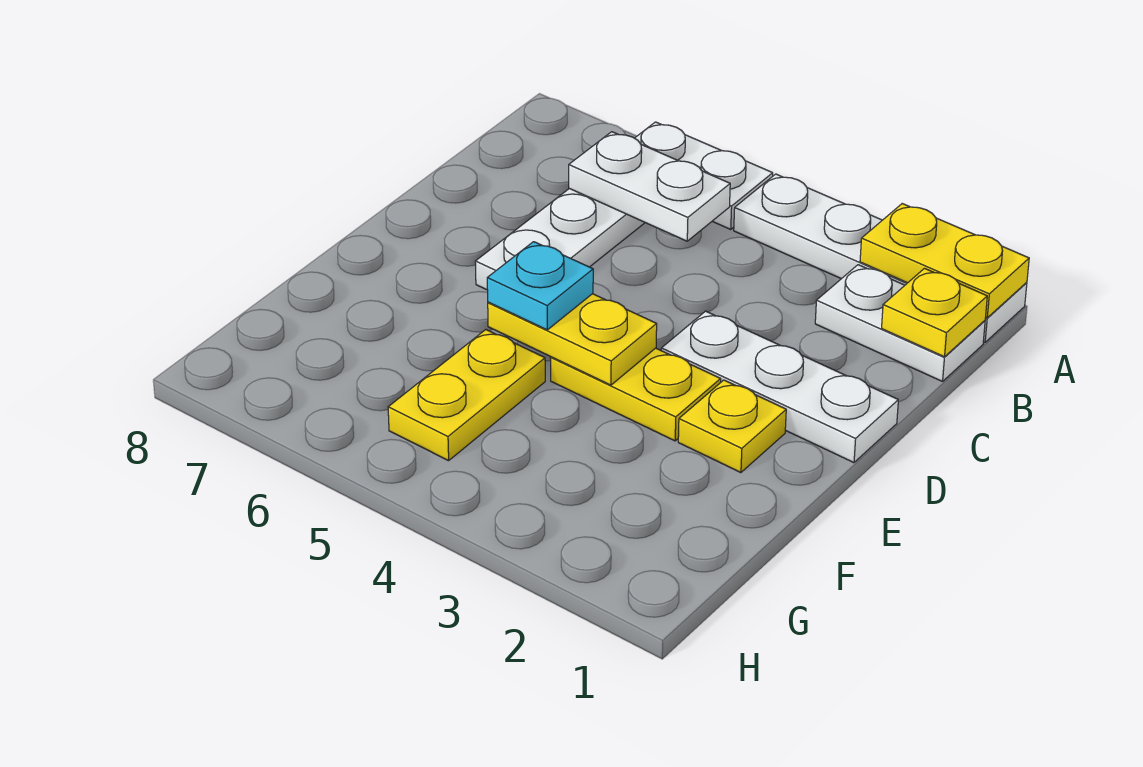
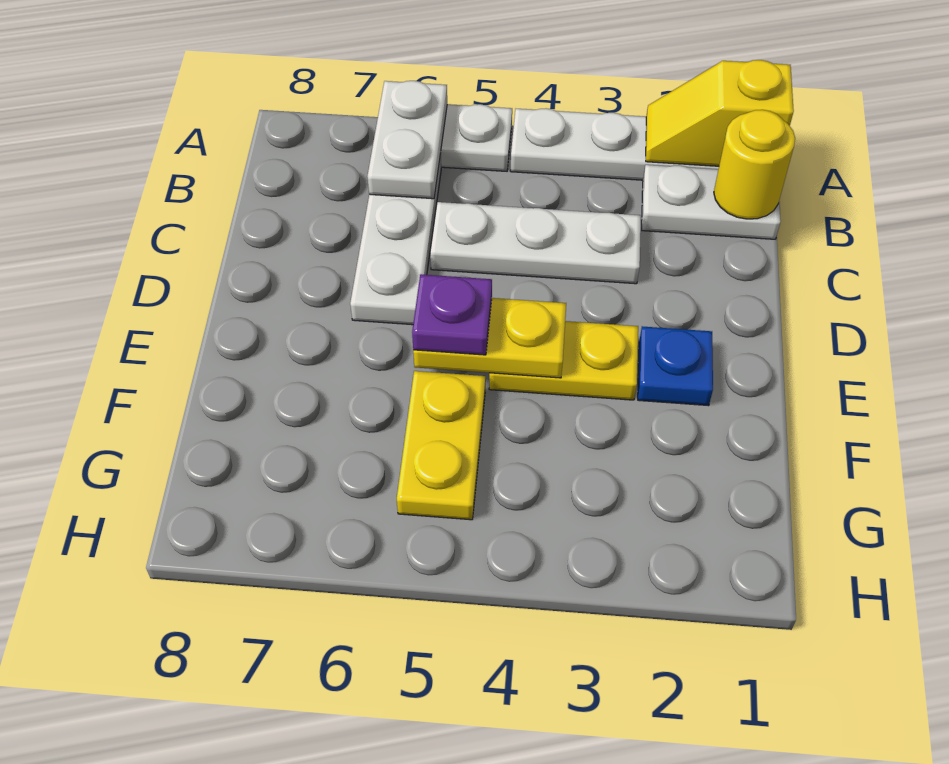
yellow 1x2 plate [860,204,1029,318] -> yellow 1x2 slope [646,60,794,166]
yellow 1x1 plate [882,268,987,357] -> yellow 1x1 round brick [714,110,795,219]
white 1x2 plate [569,132,730,241] -> white 1x2 plate turned to [367,81,447,199]
white 1x3 plate [661,311,898,463] -> white 1x3 plate moved to [430,202,641,284]
yellow 1x1 plate [678,380,786,473] -> blue 1x1 plate [638,326,713,406]
cyan 1x1 plate [487,242,593,330] -> purple 1x1 plate [412,274,492,355]

